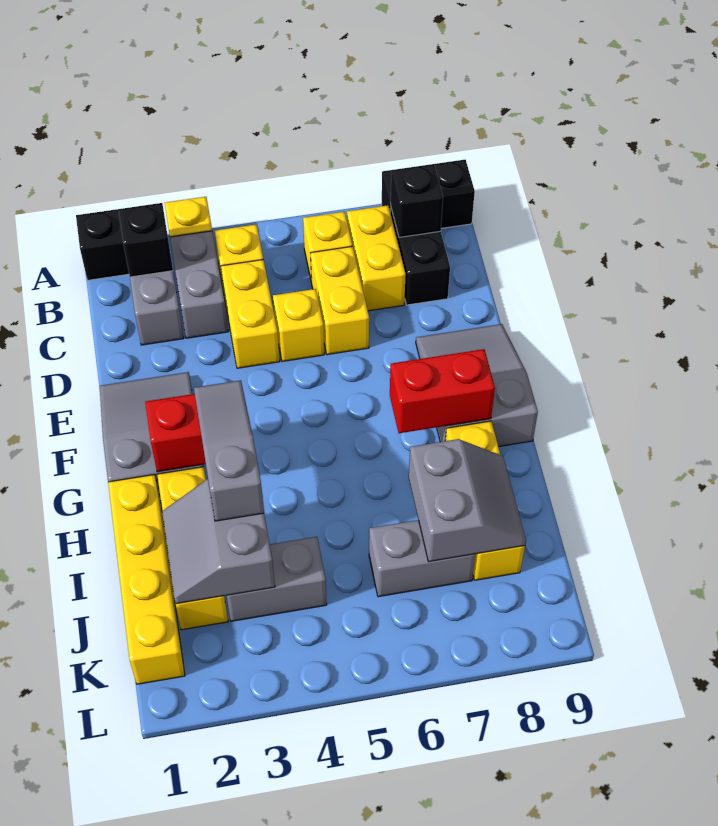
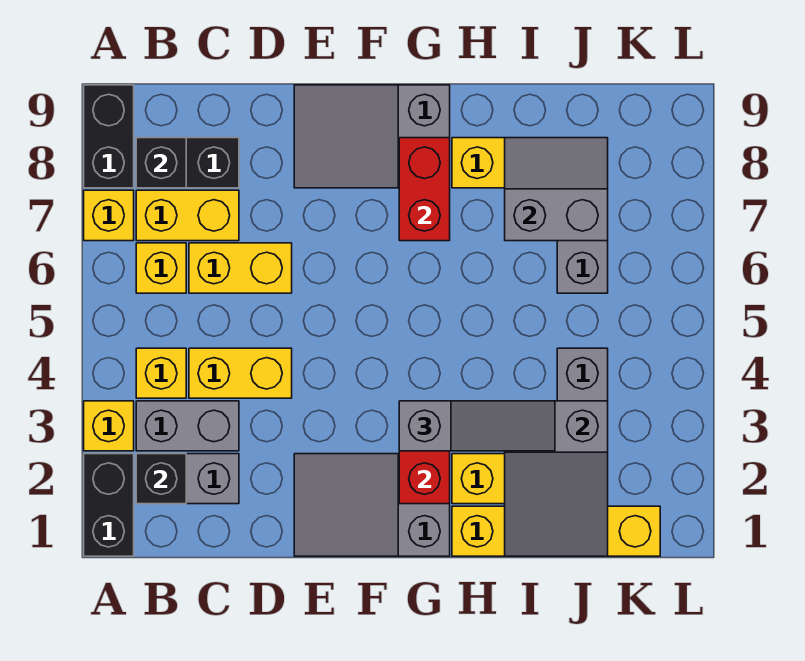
yellow 1x1 brick [273,289,324,361] -> yellow 1x1 brick moved to [84,190,134,241]
grey 1x3 slope [194,380,264,521] -> grey 1x3 slope turned to [399,401,555,451]
grey 2x2 slope [162,479,275,604] -> grey 2x3 slope [505,401,608,556]

